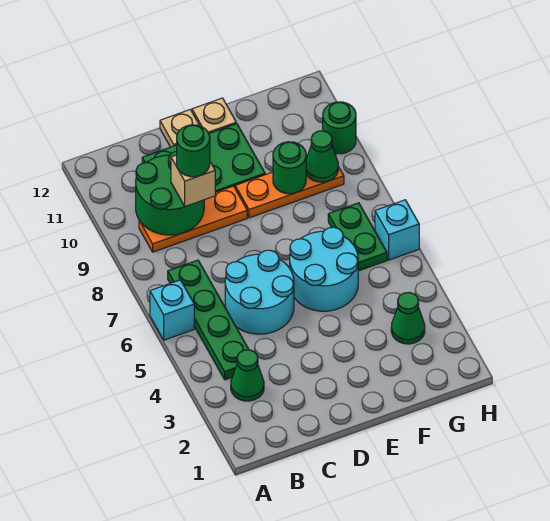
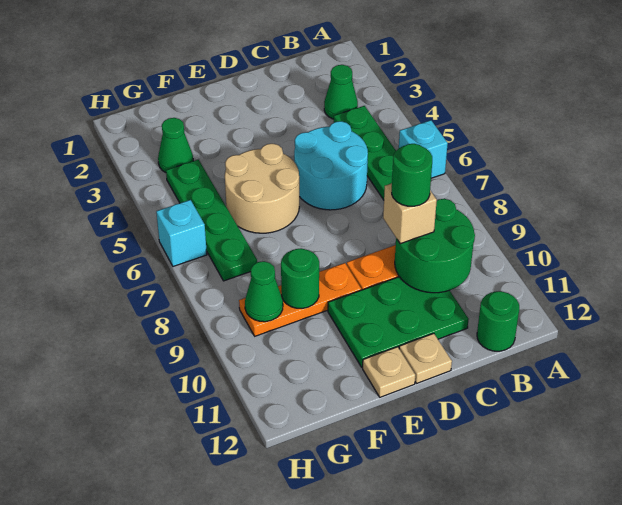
cyan 2x2 round brick [290,227,358,311] -> tan 2x2 round brick [225,144,299,233]
green 1x2 plate [328,203,387,271] -> green 1x4 plate [166,160,257,281]
green 1x1 round brick [323,102,356,154] -> green 1x1 round brick moved to [477,291,519,351]

